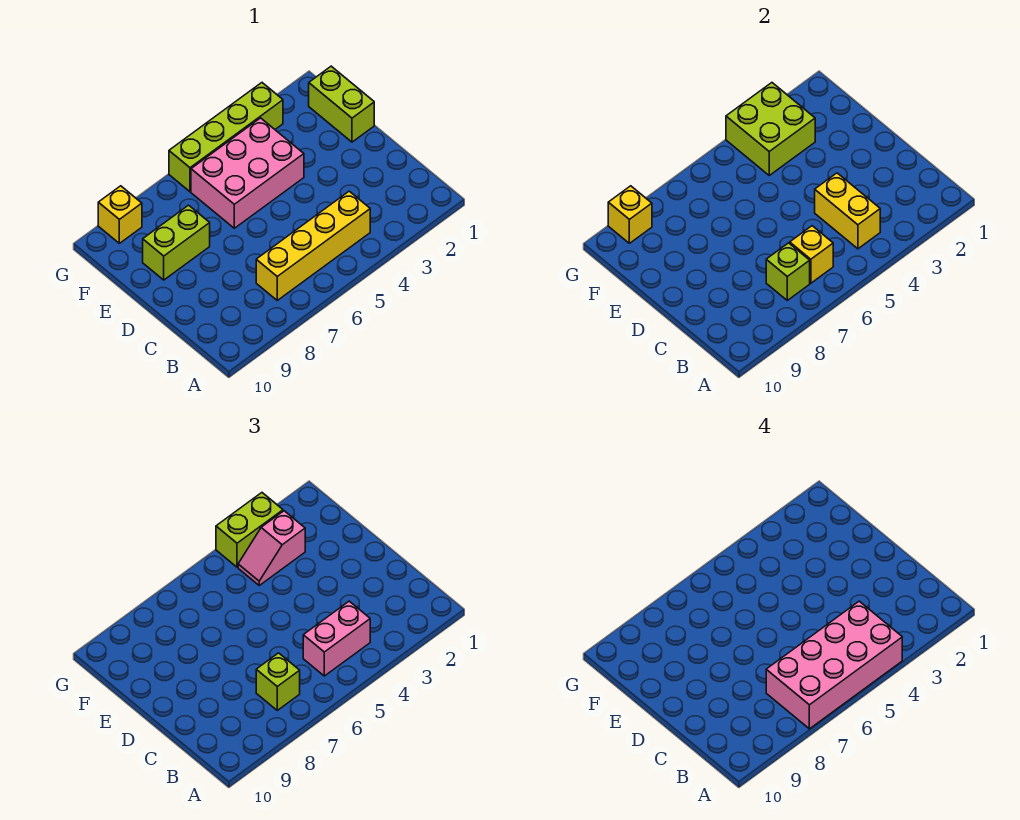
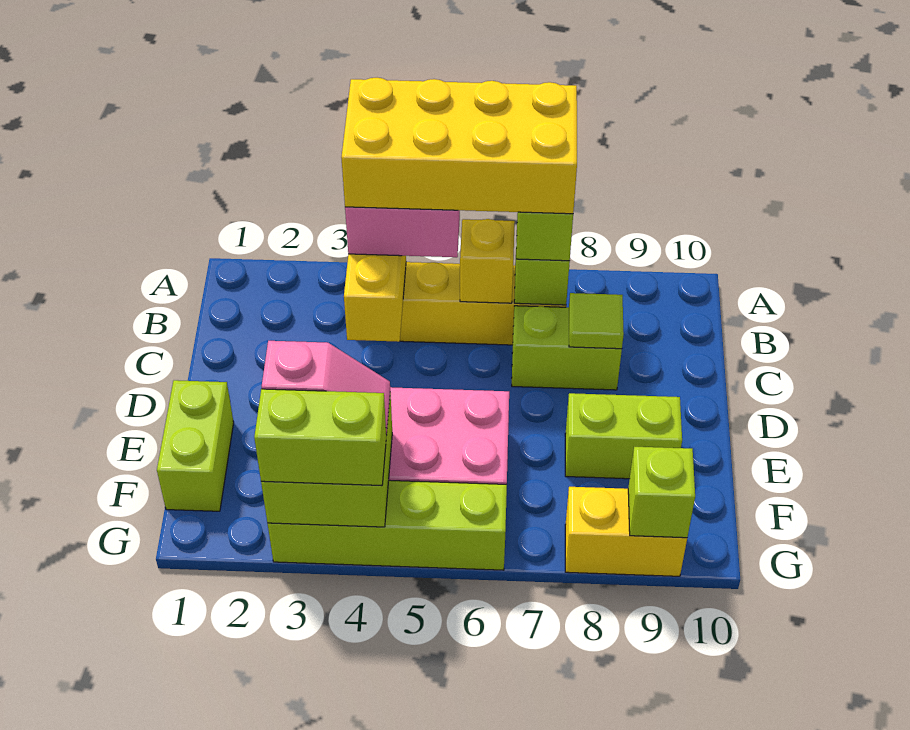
pink 2x4 brick [766,601,902,729] -> yellow 2x4 brick [341,78,577,214]
none -> lime 1x2 brick [512,306,622,390]
none -> lime 1x1 tile [569,293,624,349]
yellow 1x1 brick [98,186,142,243] -> yellow 1x2 brick [565,487,687,576]
yellow 1x1 brick [608,186,652,243] -> lime 1x1 brick [628,447,695,538]

